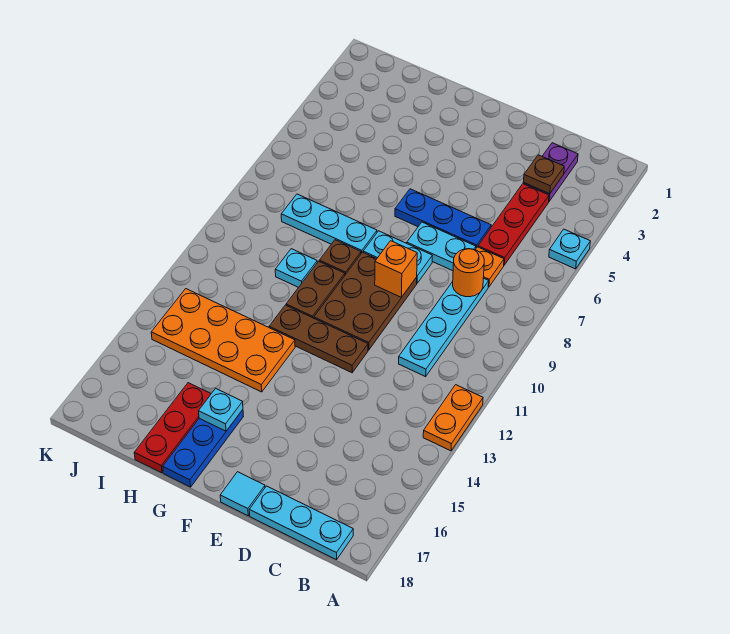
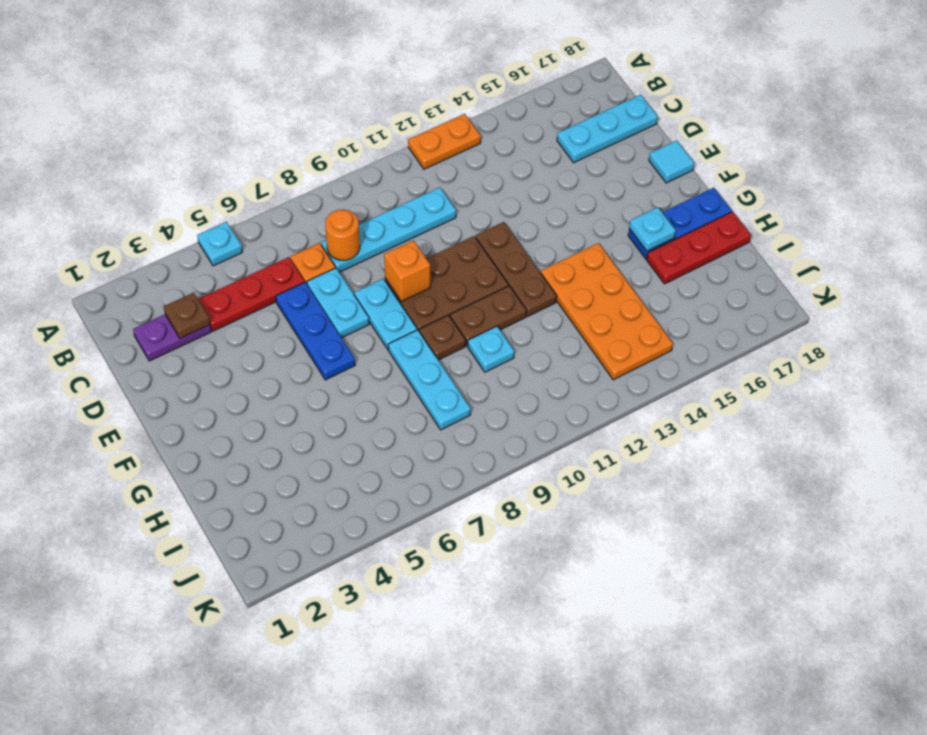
cyan 1x3 plate [249,486,353,560] -> cyan 1x3 plate turned to [557,95,658,163]

